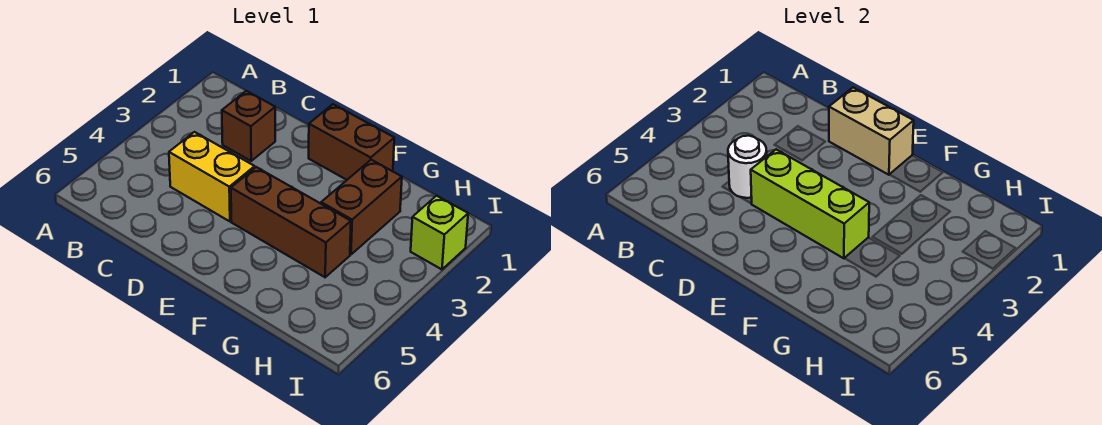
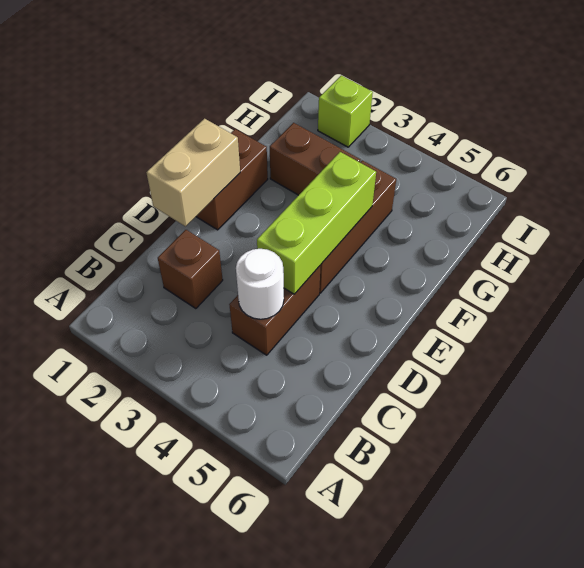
yellow 1x2 brick [169,132,255,221] -> brown 1x2 brick [229,265,321,355]

